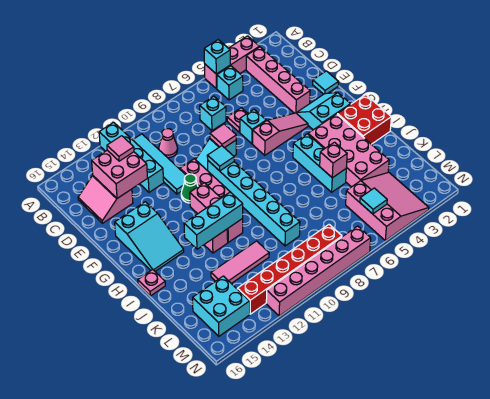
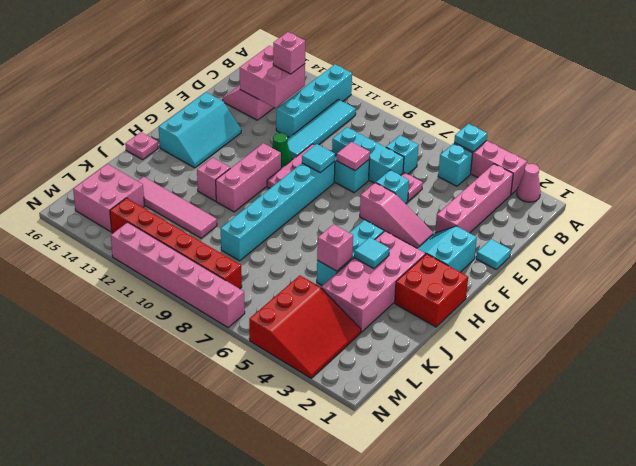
cyan 1x1 brick [204,40,230,74] -> cyan 1x1 plate [454,124,487,152]
pink 1x1 cone [159,129,178,158] -> pink 1x1 cone moved to [517,164,541,202]
pink 1x1 tile [107,136,134,161] -> pink 1x1 brick [273,32,305,74]
cyan 2x2 slope [297,93,351,130] -> cyan 2x2 slope turned to [417,226,477,272]
cyan 2x3 slope [115,202,184,271] -> cyan 2x3 slope turned to [159,92,241,168]
cyan 1x3 brick [184,192,243,249] -> cyan 1x3 brick moved to [332,127,404,183]
pink 1x3 tile [211,241,269,284] -> pink 1x4 tile [138,177,217,238]
pink 3x3 slope [346,172,429,241] -> red 3x3 slope [249,276,361,378]
cyan 2x2 brick [193,276,250,336] -> pink 2x2 brick [73,164,144,232]
cyan 1x1 tile [360,188,387,214] -> cyan 1x1 tile moved to [354,237,389,269]

